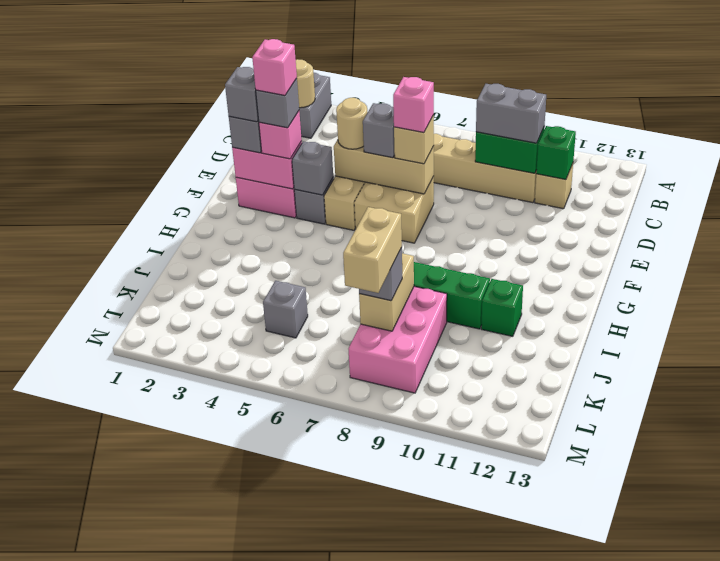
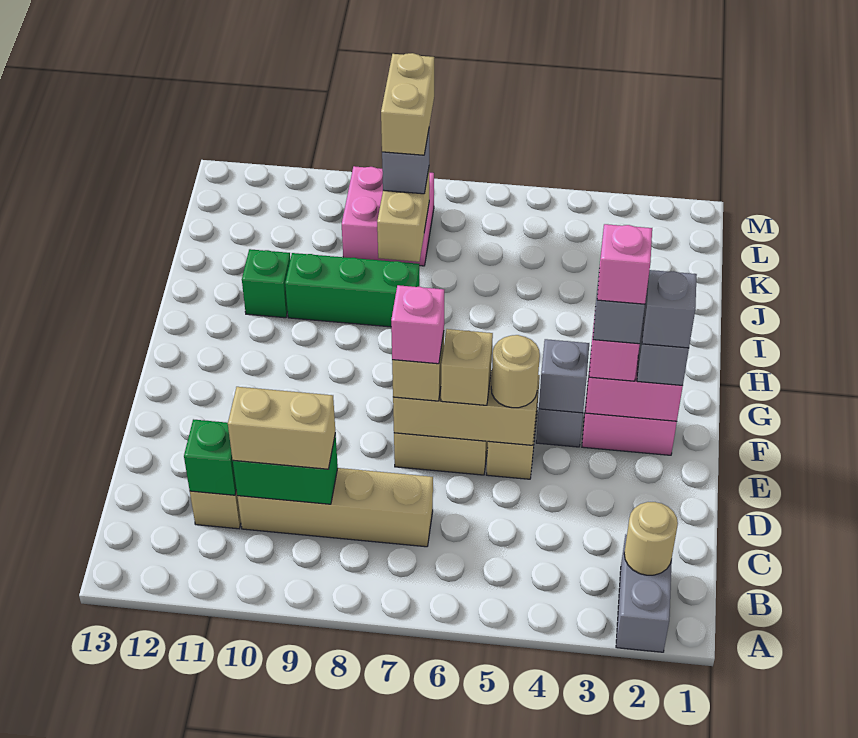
grey 1x2 brick [476,84,546,143] -> tan 1x2 brick [228,387,335,469]
grey 1x1 brick [363,103,395,158] -> tan 1x1 brick [441,329,493,405]
pink 2x3 brick [349,287,447,393] -> pink 2x2 brick [342,166,434,266]
grey 1x1 brick [263,281,308,338] -> none

